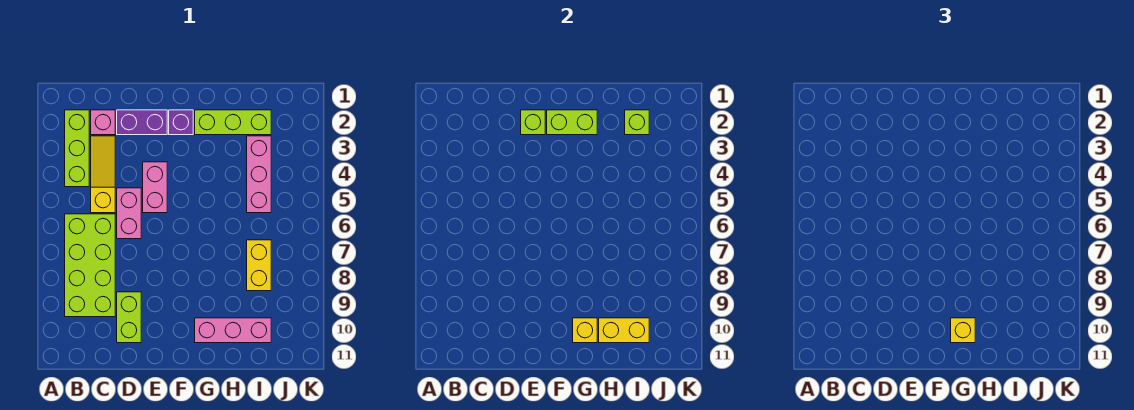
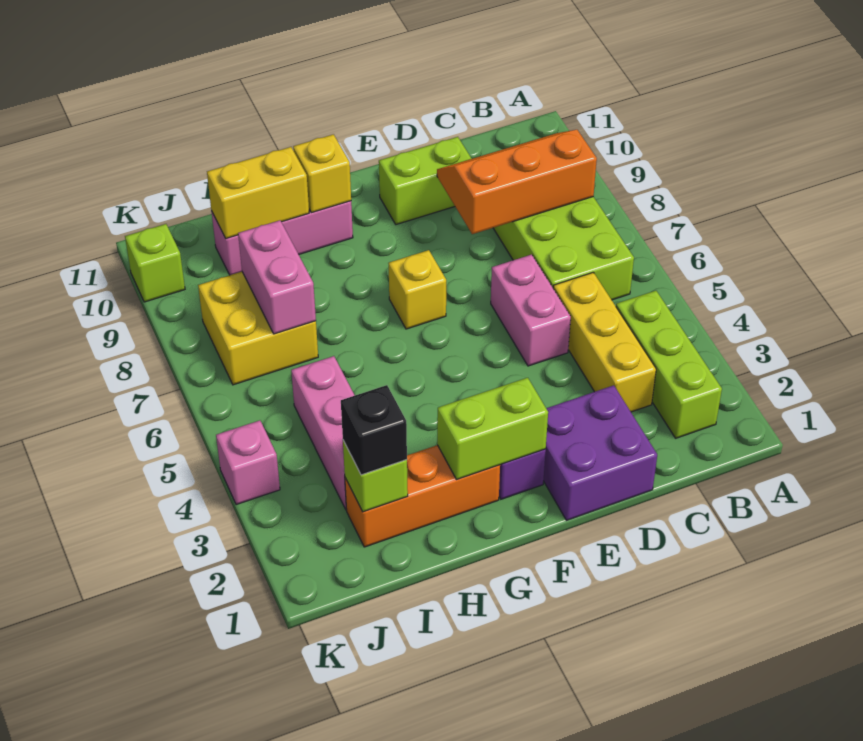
none -> orange 2x3 slope [437,130,597,234]
pink 1x1 brick [91,110,115,135] -> pink 1x1 brick moved to [216,420,280,505]
yellow 1x3 slope [91,136,115,213] -> yellow 1x3 brick [553,272,656,412]
purple 1x2 brick [117,110,167,135] -> purple 2x2 brick [543,385,657,520]
lime 1x2 brick [117,292,141,343] -> lime 1x2 brick turned to [379,137,472,225]
lime 1x1 brick [521,110,545,135] -> lime 1x1 brick moved to [125,224,185,302]
pink 1x2 brick [143,162,167,213] -> pink 1x2 brick moved to [238,220,316,334]
lime 1x3 brick [195,110,271,135] -> orange 1x3 brick [345,445,500,547]
yellow 1x1 brick [951,318,975,343] -> yellow 1x1 brick moved to [388,250,446,329]
none -> black 1x1 brick [341,385,407,475]
yellow 1x2 brick [247,240,271,291] -> yellow 2x2 brick [198,272,318,385]

